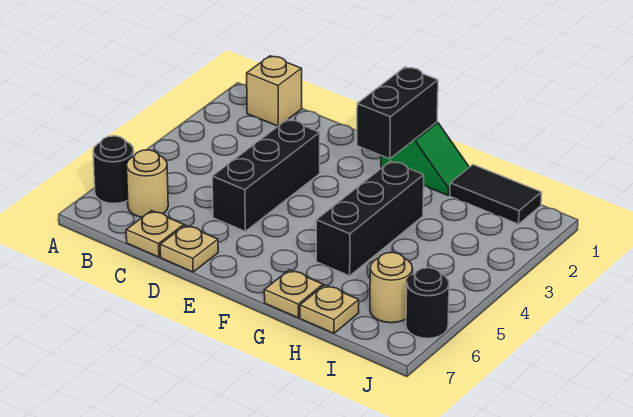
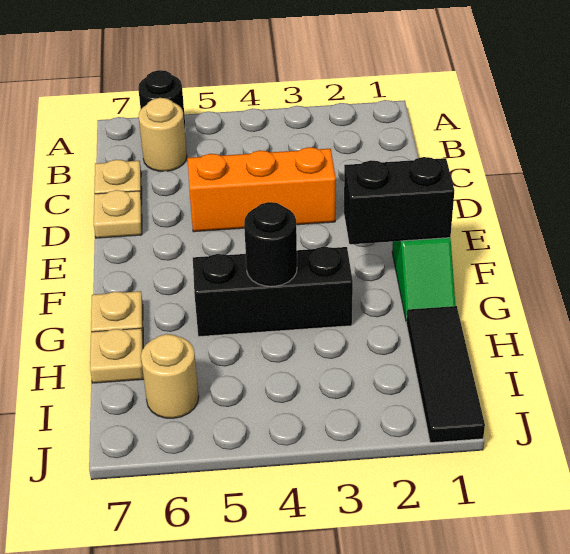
tan 1x1 brick [247,56,302,126] -> none
black 1x3 brick [212,119,320,231] -> orange 1x3 brick [188,147,336,232]
black 1x2 tile [450,165,542,224] -> black 1x3 tile [406,306,485,443]
black 1x1 round brick [406,268,449,338] -> black 1x1 round brick moved to [244,202,297,286]

